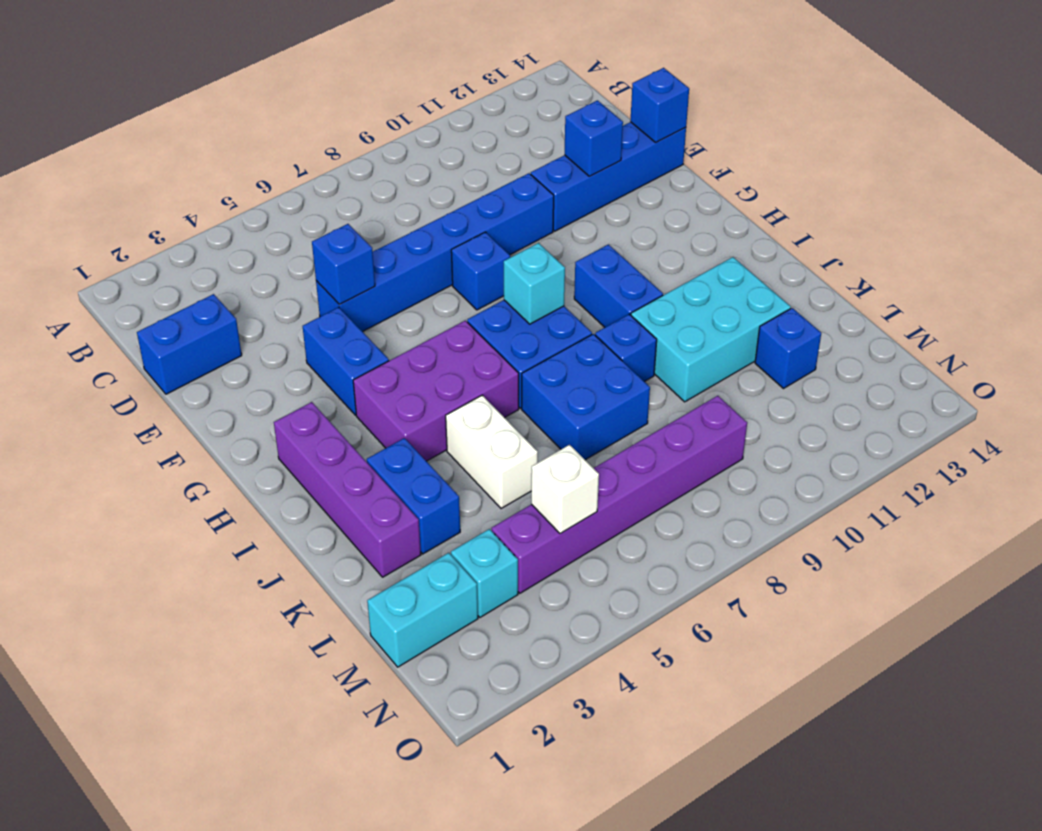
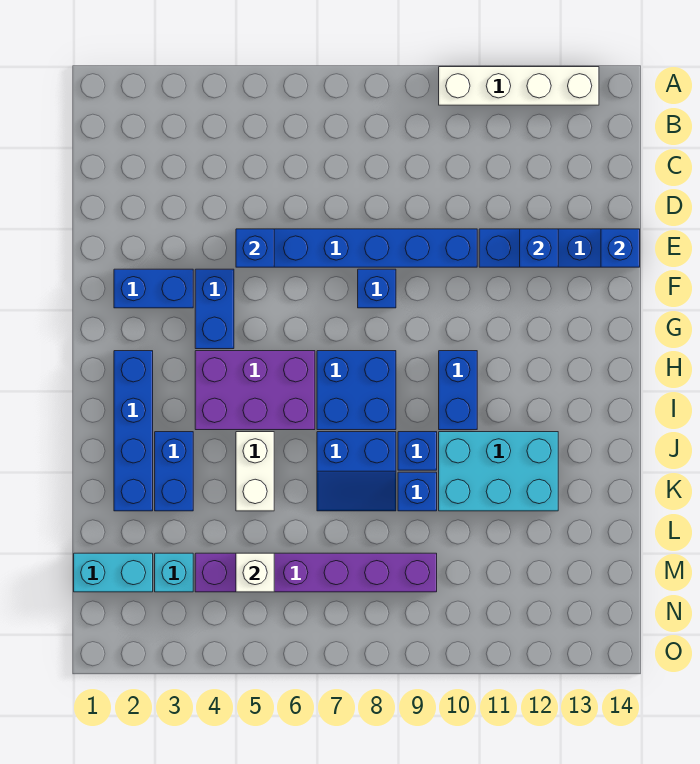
none -> white 1x4 brick [439,67,599,105]
blue 1x2 brick [137,294,242,394] -> blue 1x2 brick moved to [114,269,193,308]
purple 1x4 brick [274,402,421,577] -> blue 1x4 brick [114,351,153,511]
cyan 1x1 brick [504,243,565,324] -> none
blue 2x2 brick [522,334,650,460] -> blue 2x2 slope [317,432,396,511]
blue 1x1 brick [755,308,821,388] -> blue 1x1 brick moved to [398,472,437,511]

